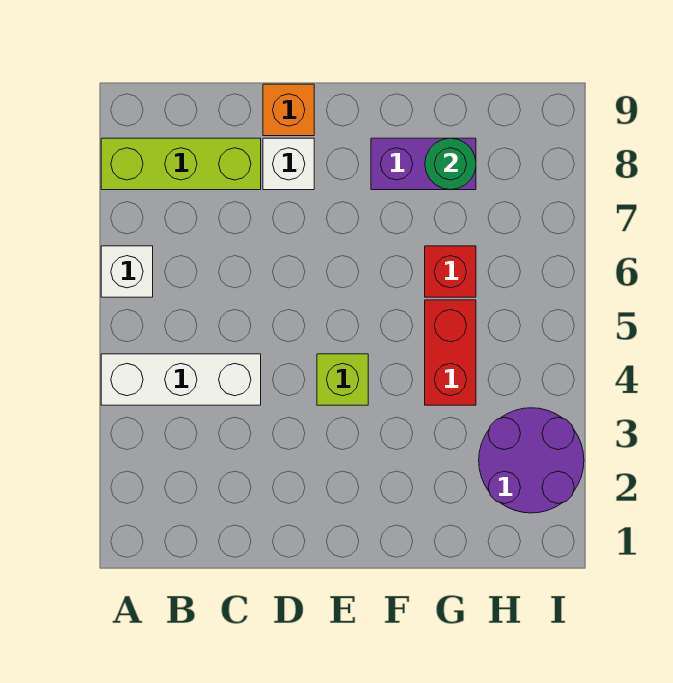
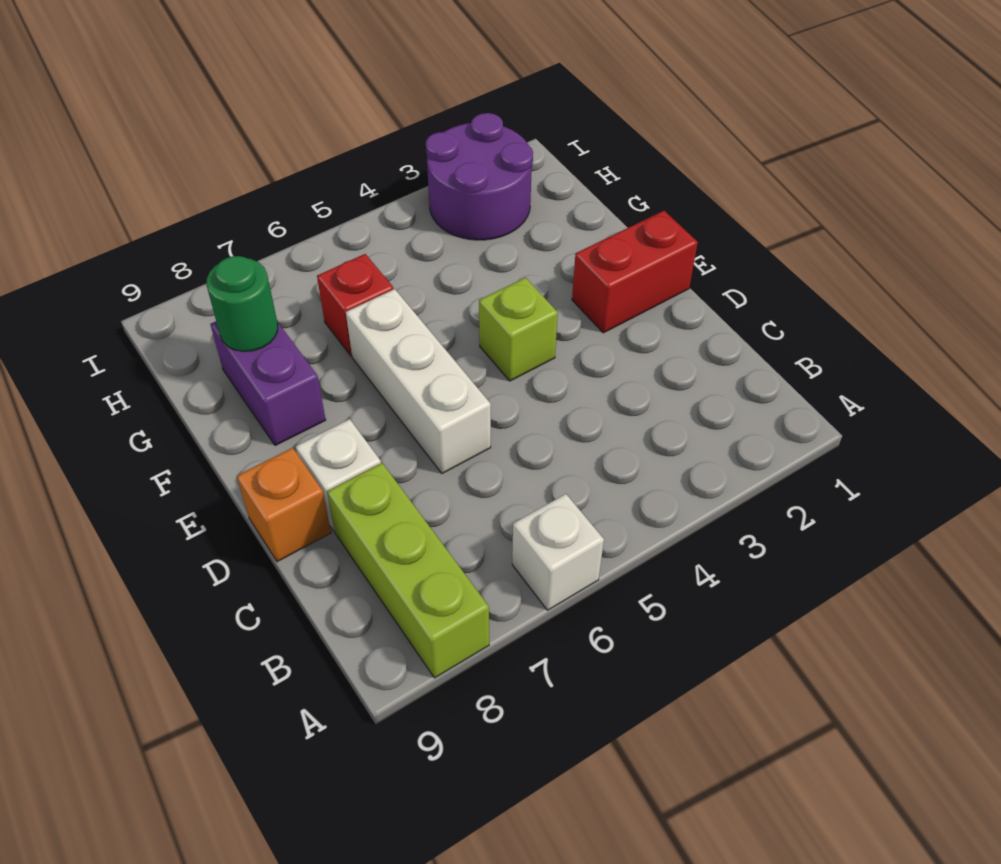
white 1x3 brick [101,354,261,405] -> white 1x3 brick moved to [346,289,491,474]
red 1x2 brick [425,300,476,405] -> red 1x2 brick moved to [572,211,698,333]

